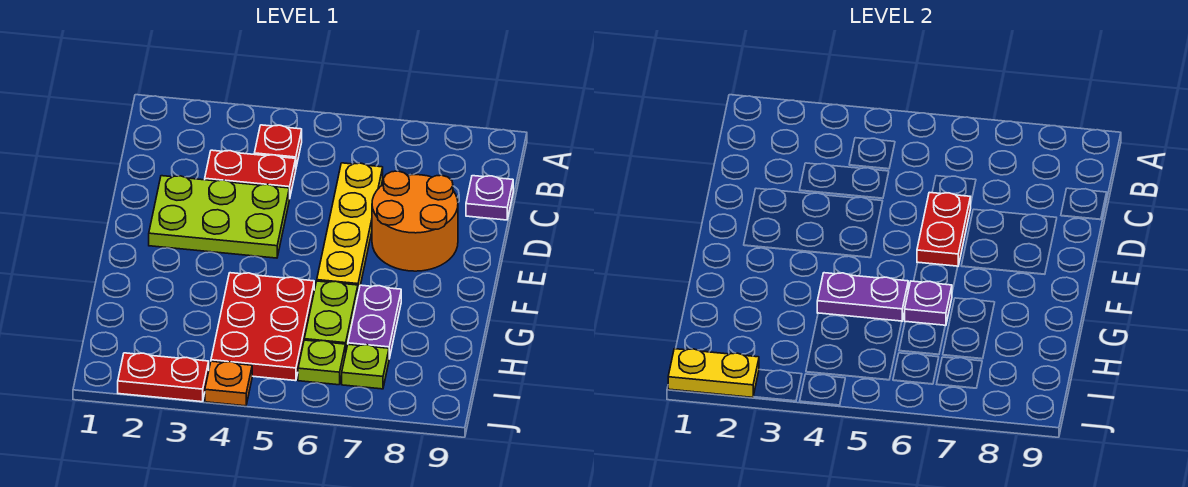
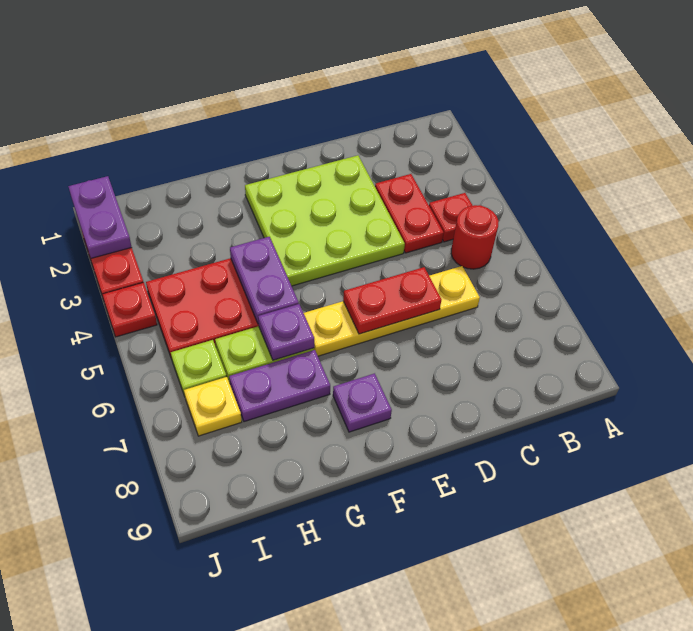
none -> red 1x1 round brick [451,205,499,269]
purple 1x1 plate [466,176,513,220] -> purple 1x1 plate moved to [333,373,392,432]
lime 2x3 plate [149,176,289,258] -> lime 3x3 plate [245,155,405,286]
orange 2x2 round brick [372,171,458,271] -> none
lime 1x1 plate [342,344,389,389] -> yellow 1x1 plate [184,377,242,436]
yellow 1x2 plate [668,349,759,397] -> purple 1x2 plate [68,176,132,258]
orange 1x1 plate [205,361,252,406] -> red 1x1 plate [102,283,157,337]

